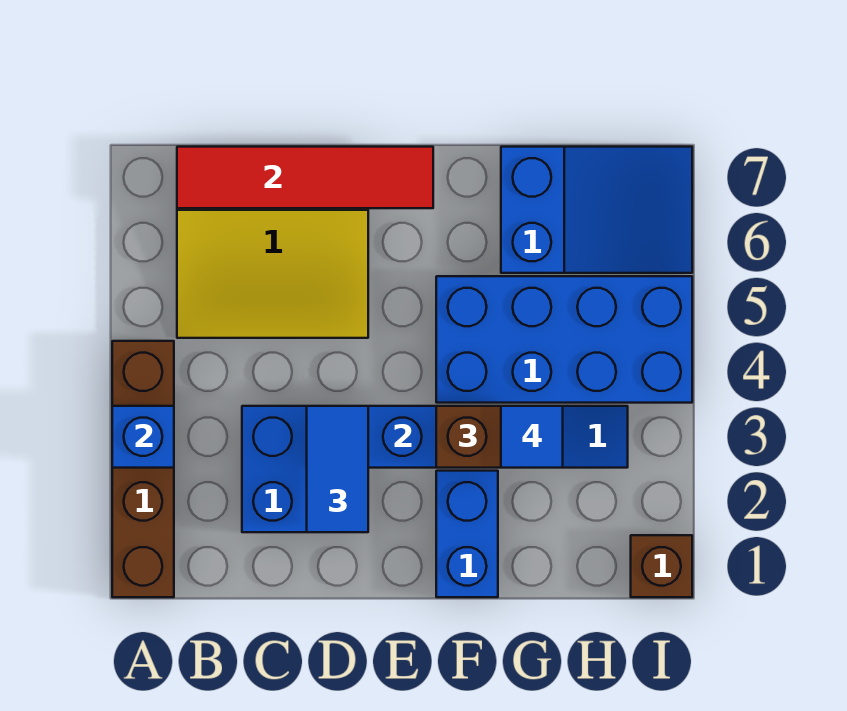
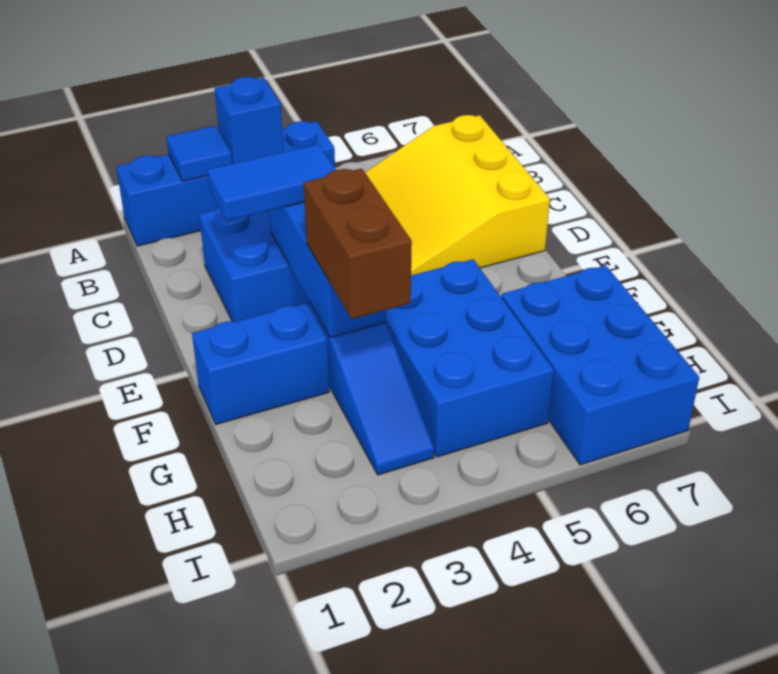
brown 1x4 brick [112,341,174,597] -> blue 1x4 brick [116,121,335,246]
red 1x4 tile [177,147,433,208] -> none
blue 2x4 brick [436,276,692,403] -> blue 2x3 brick [386,259,554,457]
blue 1x1 tile [501,406,563,468] -> blue 1x1 tile moved to [166,126,232,181]
blue 2x3 slope [501,147,692,273] -> blue 2x3 brick [501,265,699,465]
brown 1x1 brick [631,535,692,597] -> none

